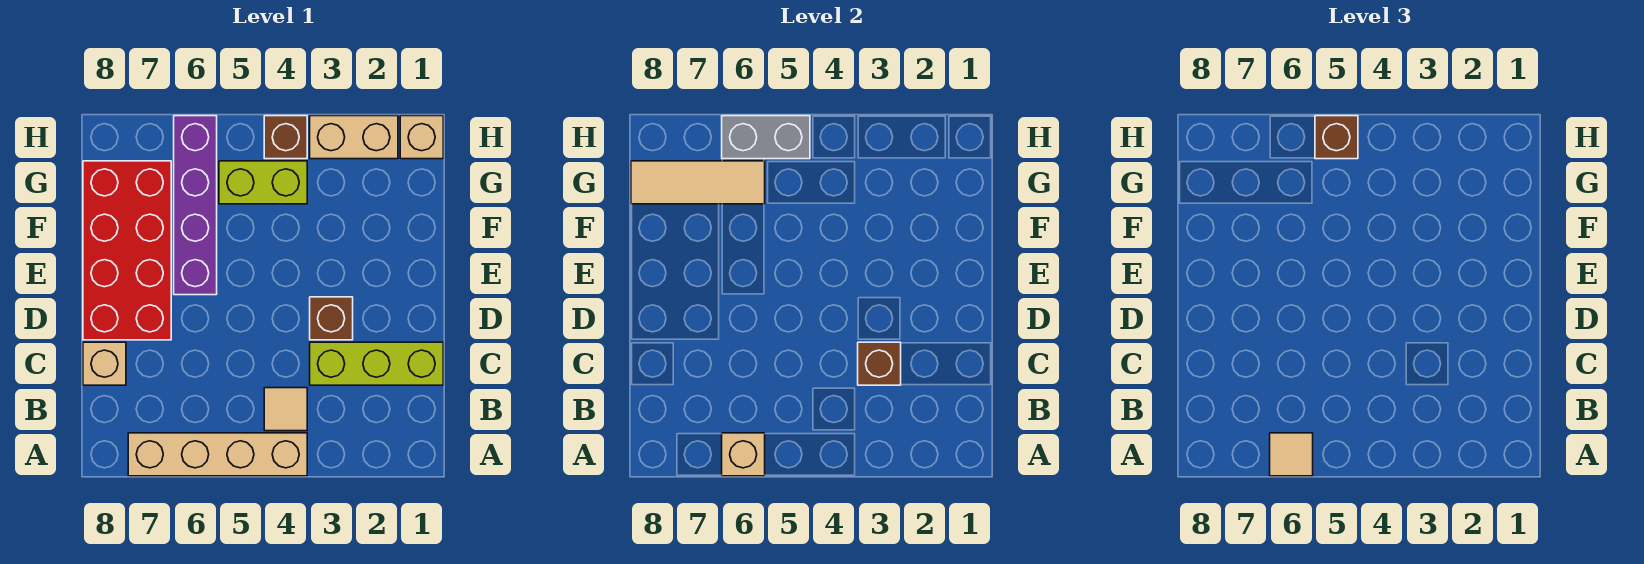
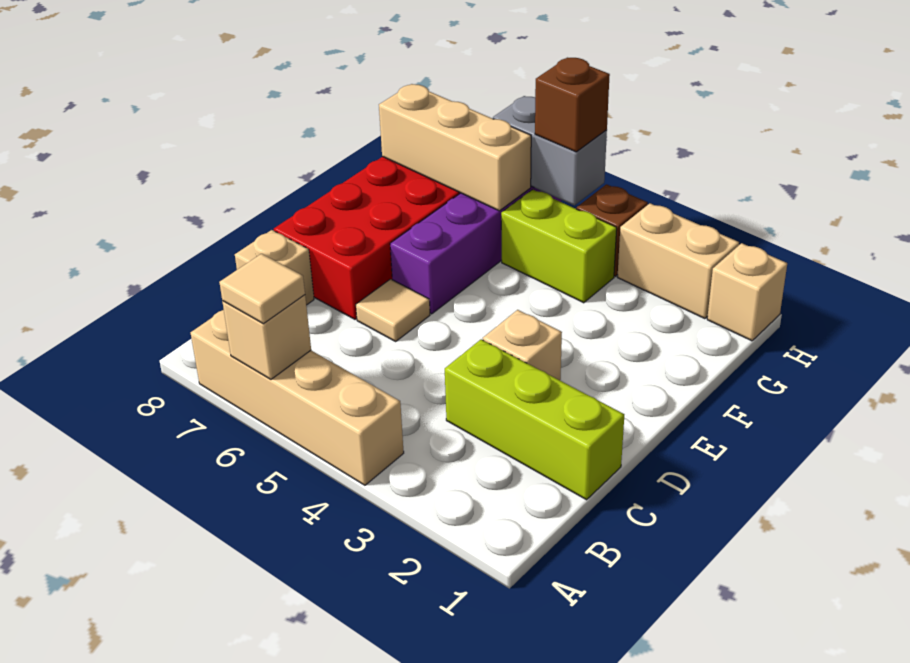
tan 1x1 tile [264,388,307,431] -> tan 1x1 tile moved to [356,279,430,341]
brown 1x1 brick [858,342,901,385] -> none
brown 1x1 brick [310,297,353,340] -> tan 1x1 brick [483,310,562,380]
tan 1x3 tile [631,161,765,204] -> tan 1x3 brick [379,84,531,211]

